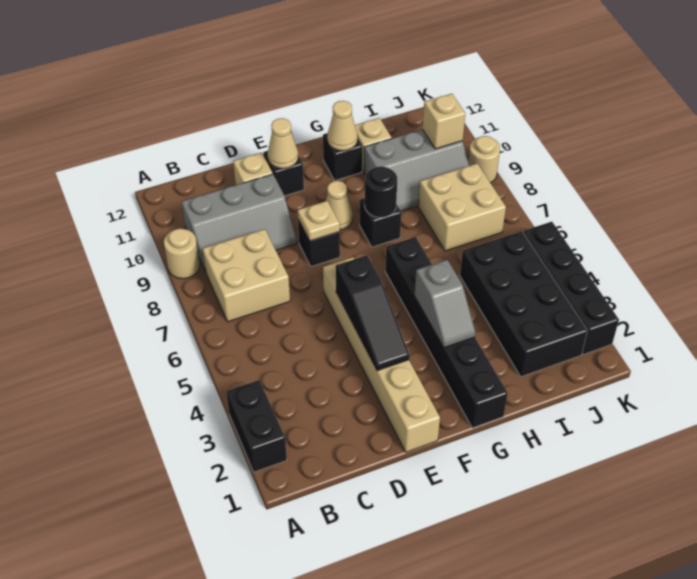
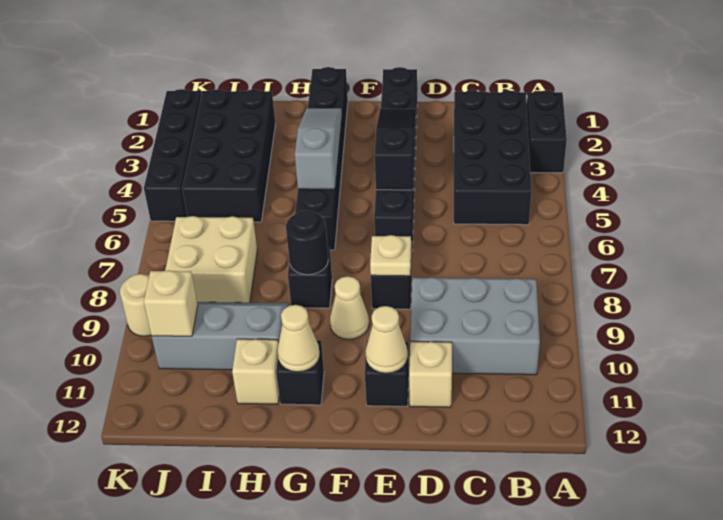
tan 1x1 round brick [164,229,200,279] -> none
none -> black 2x4 brick [454,90,531,225]
tan 2x2 brick [203,229,290,322] -> none
grey 2x3 slope [182,174,297,272] -> grey 2x3 brick [410,277,540,375]
tan 1x6 brick [323,257,440,452] -> black 1x6 brick [374,67,417,251]
grey 1x2 slope [415,260,476,348] -> grey 1x3 slope [295,108,342,189]

